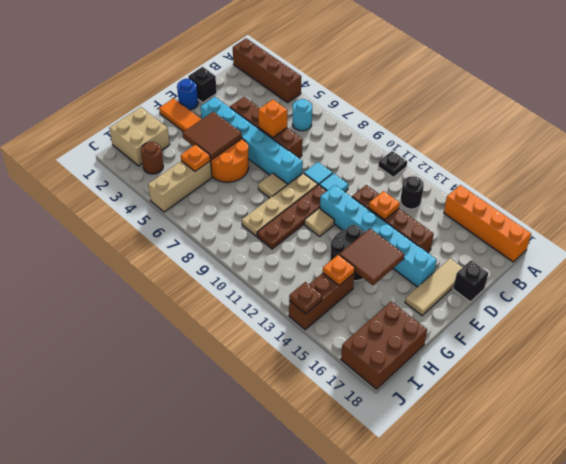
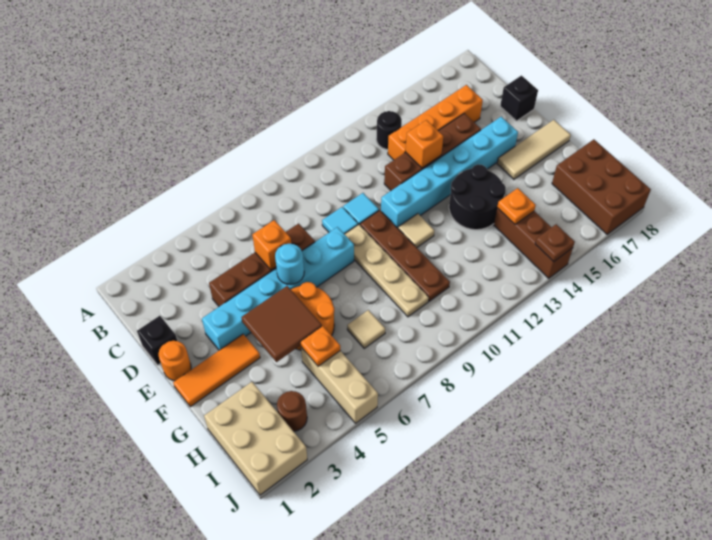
brown 1x4 brick [233,38,301,103] -> none
black 1x1 plate [378,151,407,177] -> none
orange 1x4 brick [444,185,531,262] -> orange 1x4 brick moved to [388,85,483,160]
cyan 1x1 round brick [293,99,312,131] -> cyan 1x1 round brick moved to [275,244,304,285]
orange 1x1 plate [369,191,400,220] -> orange 1x1 brick [406,120,443,168]
tan 1x3 tile [405,258,463,316] -> tan 1x3 tile turned to [497,120,571,179]
blue 1x1 round brick [177,79,198,110] -> orange 1x1 round brick [159,341,191,381]
tan 1x1 tile [258,173,287,198] -> tan 1x1 tile moved to [347,310,385,348]
brown 2x2 tile [339,229,404,285] -> none
tan 2x2 brick [109,107,170,166] -> tan 2x3 brick [204,382,307,495]

